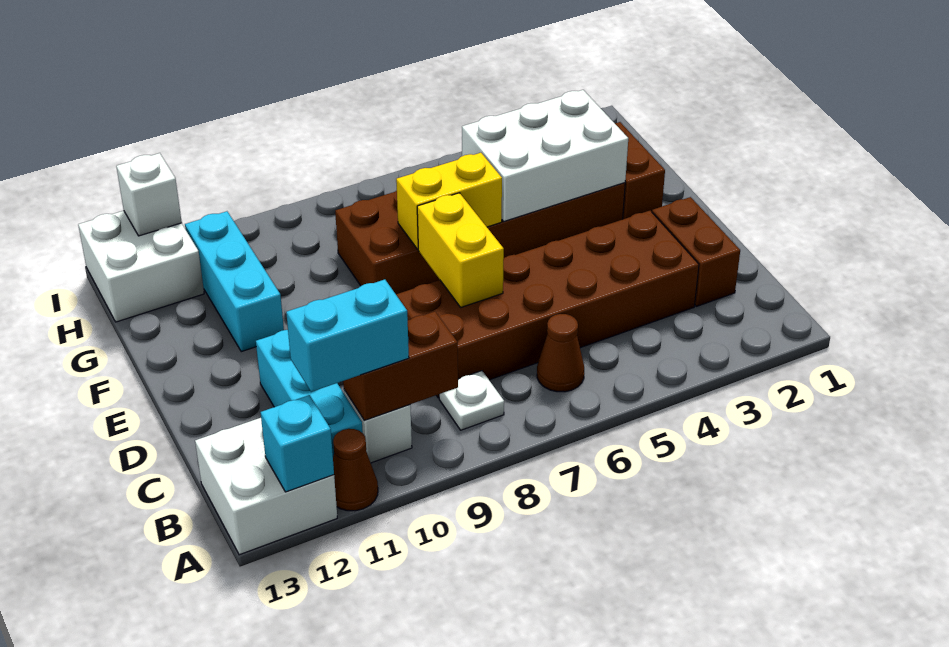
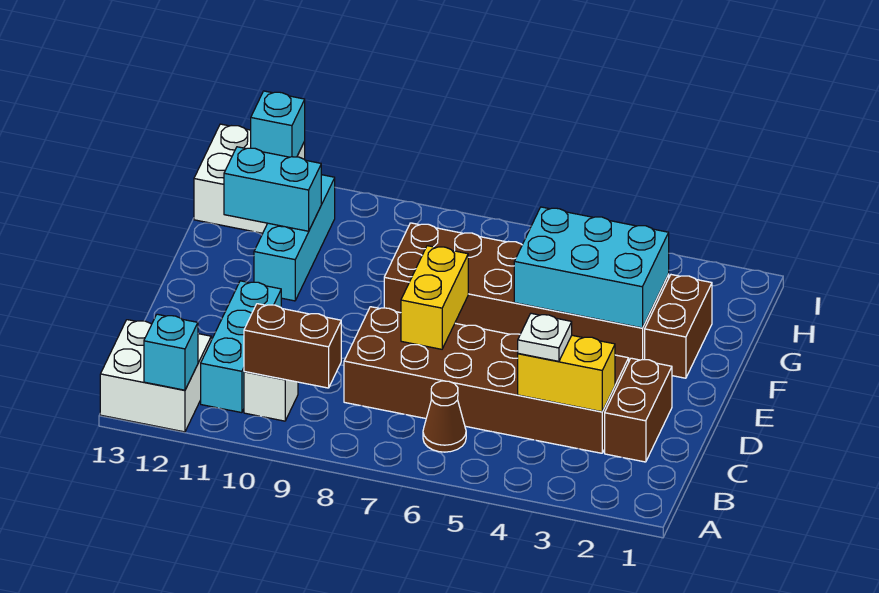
brown 1x1 cone [333,429,378,511] -> none
white 1x1 plate [439,371,504,430] -> white 1x1 plate moved to [518,313,572,361]
cyan 1x2 brick [286,279,409,392] -> cyan 1x2 brick moved to [224,147,321,231]
white 2x3 brick [462,90,628,221] -> cyan 2x3 brick [514,207,669,328]
yellow 1x2 brick [396,153,502,249] -> yellow 1x2 brick moved to [518,335,615,412]
white 1x1 brick [116,153,182,236] -> cyan 1x1 brick [251,91,305,157]

